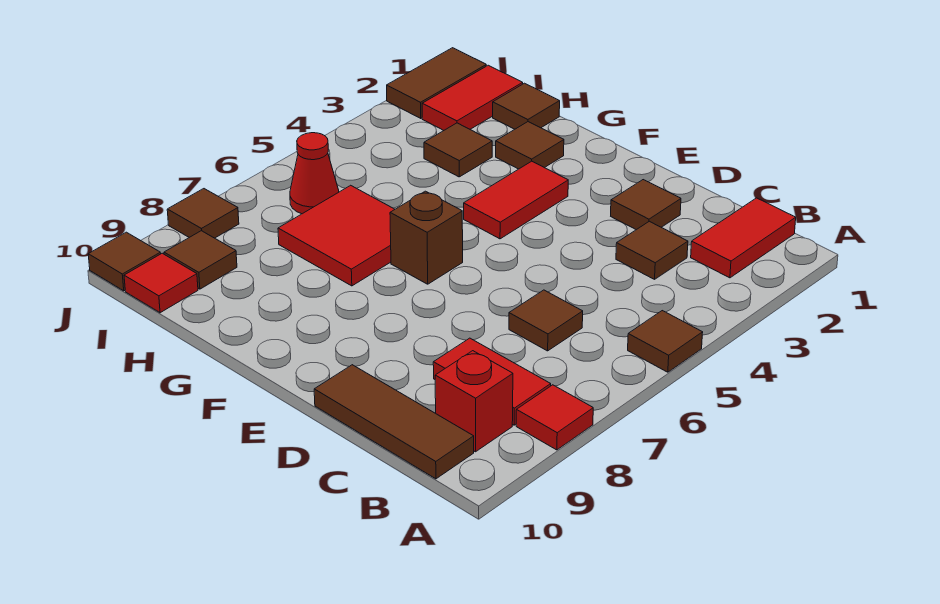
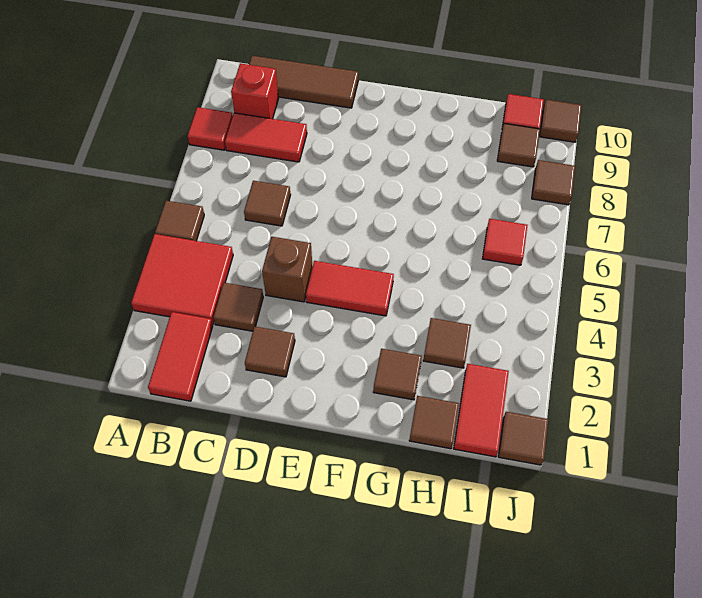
red 1x2 tile [464,161,568,239] -> red 1x2 tile turned to [306,261,394,316]
brown 1x1 brick [390,191,463,284] -> brown 1x1 brick moved to [262,237,313,302]
red 2x2 tile [278,185,395,286] -> red 2x2 tile moved to [131,234,233,324]
red 1x1 cone [290,133,339,214] -> red 1x1 tile [482,219,528,265]
brown 1x2 tile [387,48,486,118] -> brown 1x1 tile [498,412,548,465]

